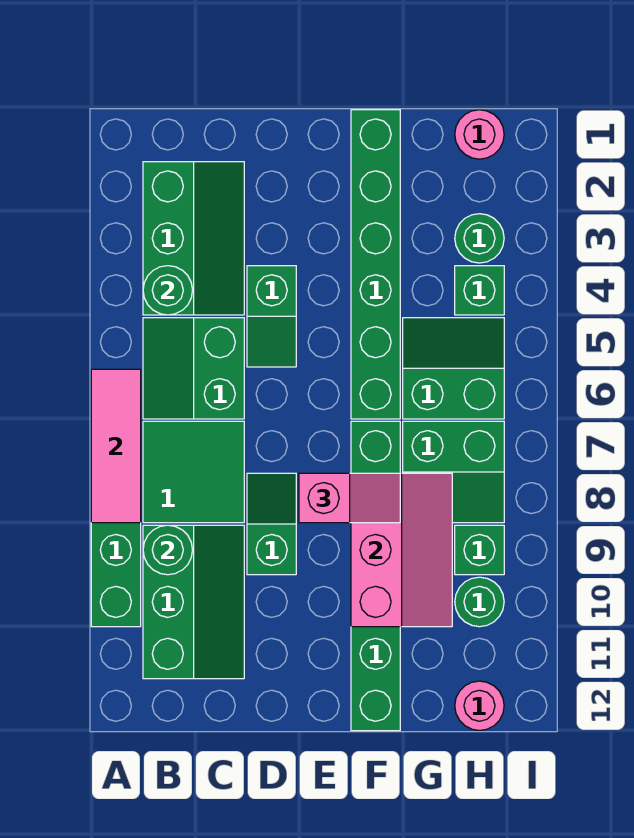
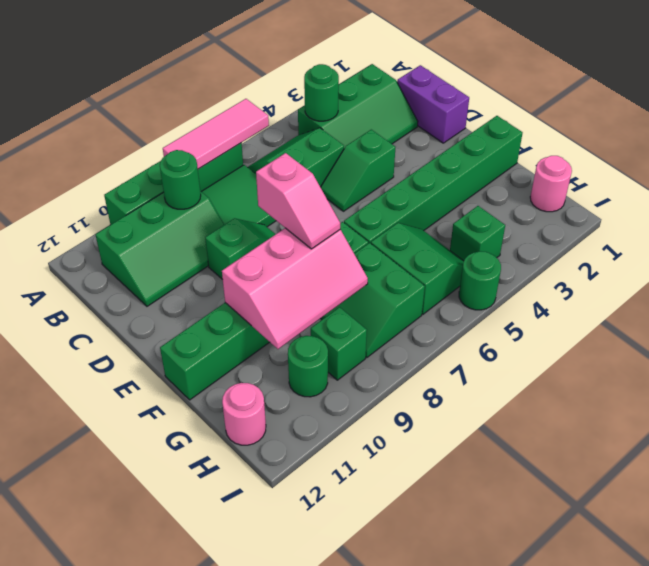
none -> purple 1x2 brick [397,65,469,143]
green 1x1 round brick [455,214,504,263] -> green 1x1 round brick moved to [459,251,501,310]

